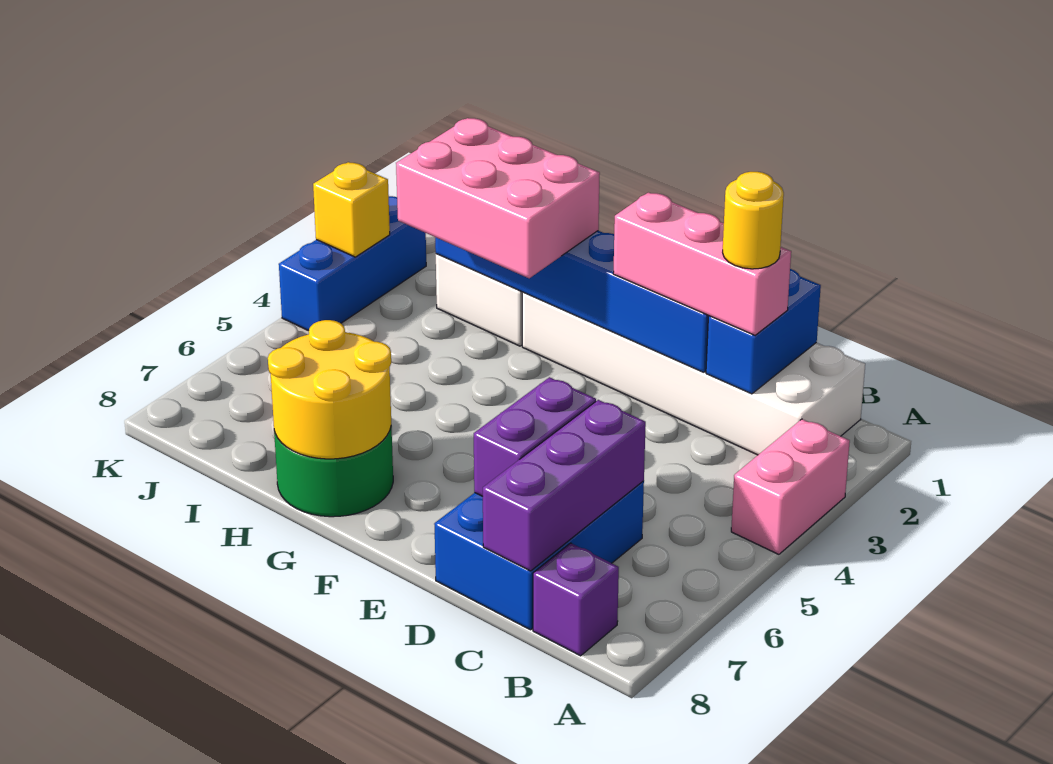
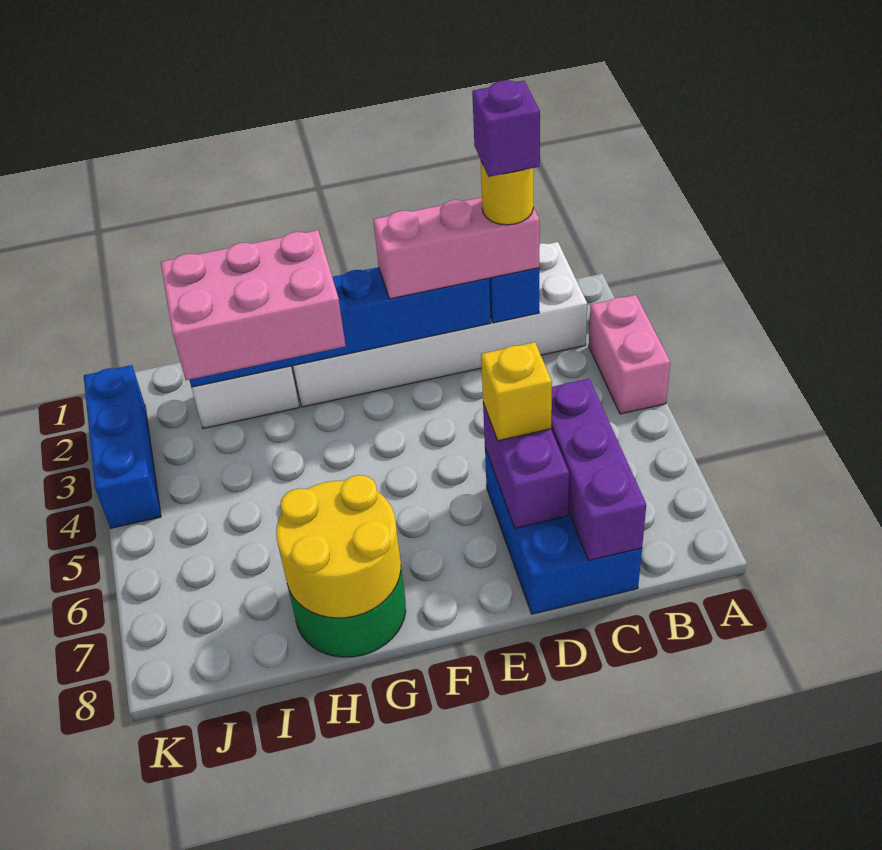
purple 1x1 brick [533,543,619,656] -> purple 1x1 brick moved to [472,80,540,177]
yellow 1x1 brick [313,162,390,257] -> yellow 1x1 brick moved to [481,342,552,441]

